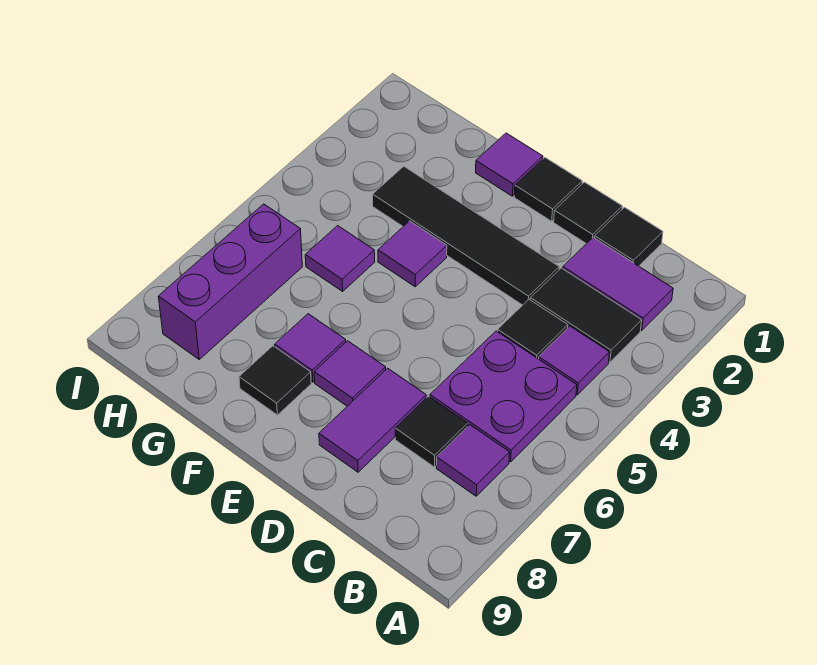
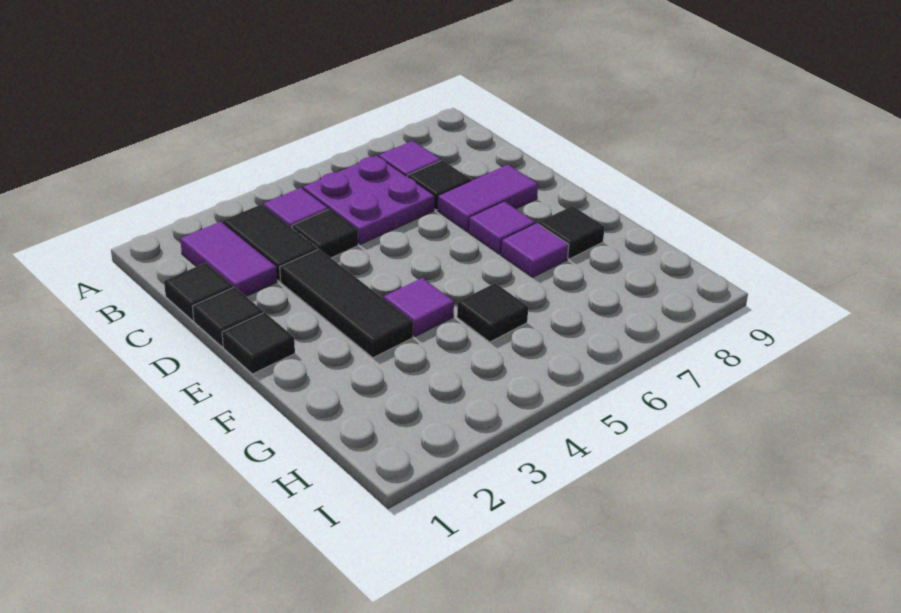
black 1x4 tile [373,166,559,305] -> black 1x3 tile [280,249,413,358]
purple 1x1 tile [476,133,543,196] -> none
purple 1x1 tile [305,226,375,291] -> black 1x1 tile [457,283,528,342]
purple 1x3 brick [158,204,302,359] -> none

